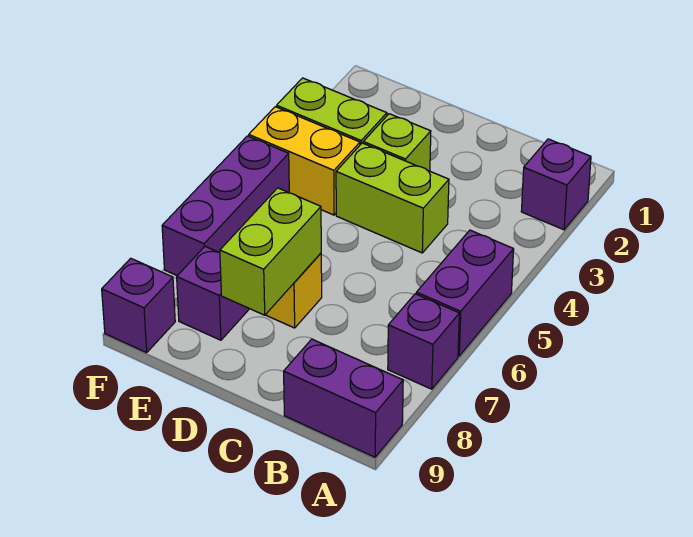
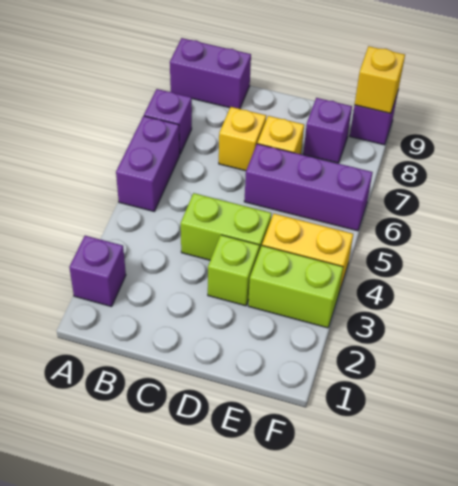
none -> yellow 1x1 brick [219,107,266,171]
lime 1x2 brick [220,188,321,315] -> none
purple 1x3 brick [162,136,289,276] -> purple 1x3 brick turned to [244,144,373,231]
none -> yellow 1x1 brick [355,46,405,113]

